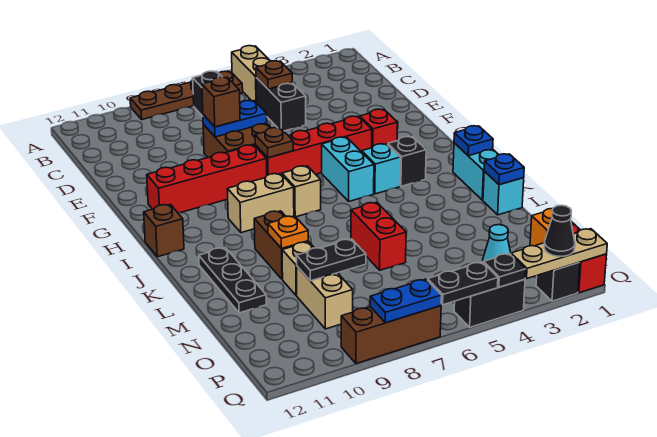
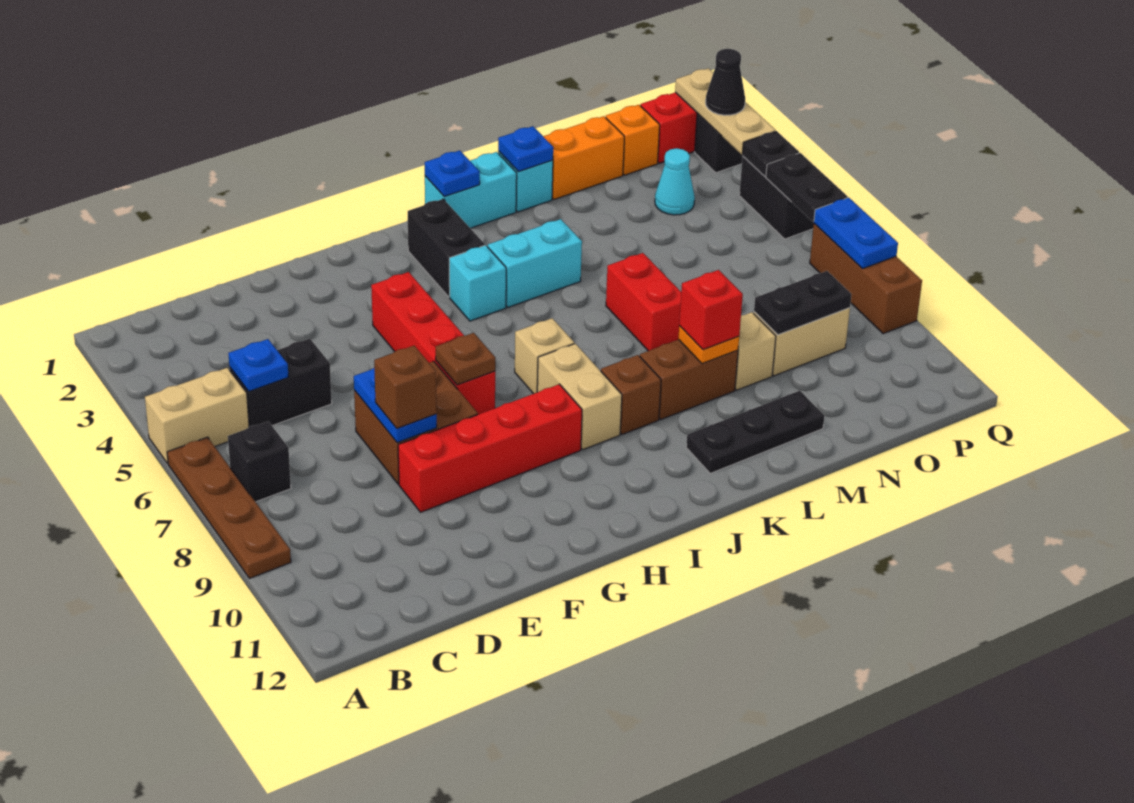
brown 1x1 plate [256,61,292,89] -> blue 1x1 plate [228,339,288,392]
red 1x1 brick [360,109,398,148] -> red 1x1 brick moved to [679,270,743,350]
red 1x4 brick [147,145,267,213] -> red 1x4 brick turned to [398,384,582,512]
cyan 1x2 brick [322,137,374,201] -> cyan 1x2 brick moved to [488,219,582,307]
black 1x1 brick [388,137,426,186] -> black 1x2 brick [408,199,485,297]
brown 1x1 brick [144,204,184,257] -> brown 1x1 brick moved to [601,355,661,434]
red 1x2 brick [351,202,406,270] -> red 1x2 brick turned to [606,253,681,351]
none -> orange 1x2 brick [543,116,625,199]
black 1x2 plate [296,239,366,281] -> black 1x2 plate turned to [754,271,852,335]

